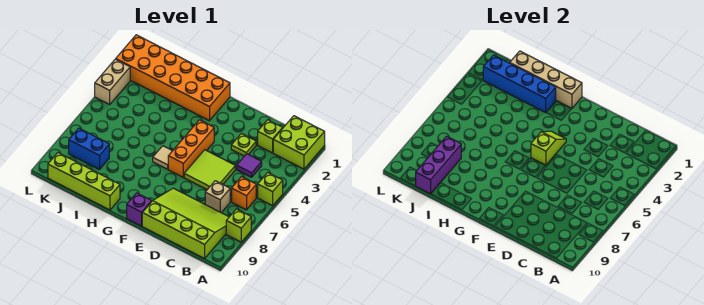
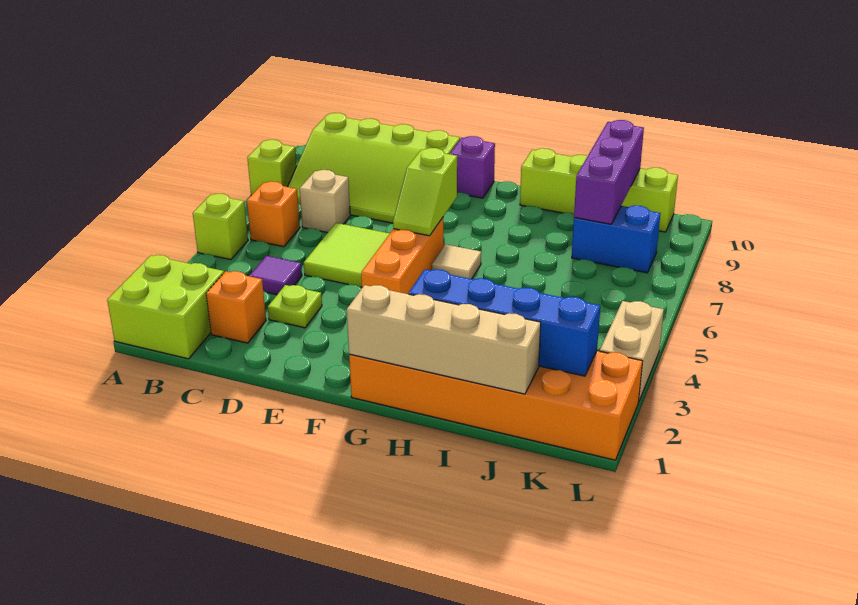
lime 1x1 brick [258,120,283,153] -> orange 1x1 brick [206,271,266,343]
lime 1x2 slope [531,131,566,165] -> lime 1x2 slope moved to [393,148,457,236]

